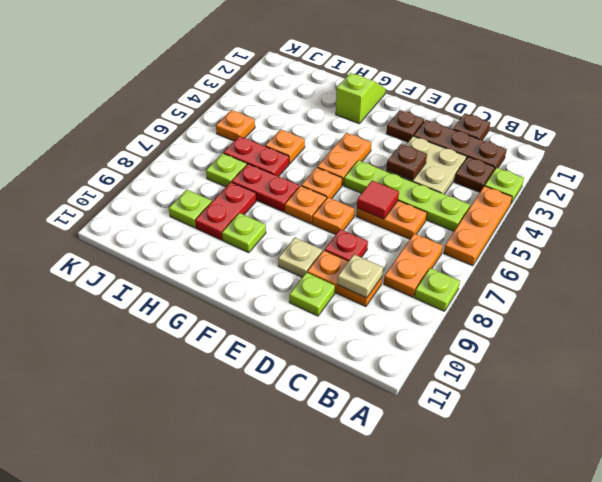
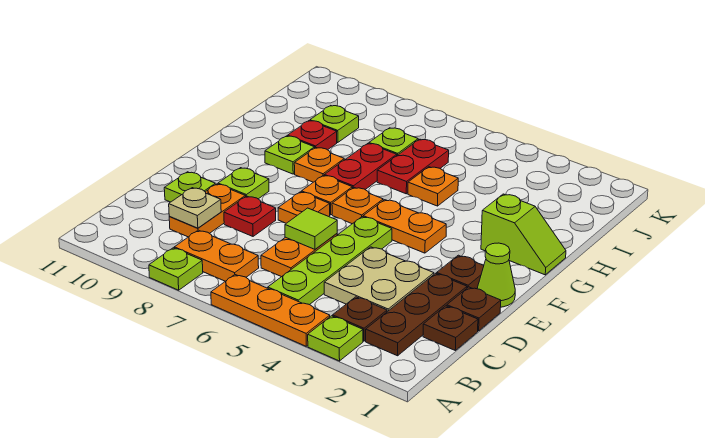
brown 1x1 plate [386,144,427,180] -> brown 1x1 plate moved to [447,287,501,331]
red 1x1 tile [357,181,399,219] -> lime 1x1 tile [285,208,337,249]
none -> lime 1x1 cone [477,243,515,307]
tan 1x1 plate [278,238,322,277] -> lime 1x1 plate [218,168,269,199]
red 1x2 plate [195,182,256,240] -> red 1x1 plate [288,121,337,150]
orange 1x1 plate [216,110,255,141] -> orange 1x1 plate moved to [294,148,344,182]

